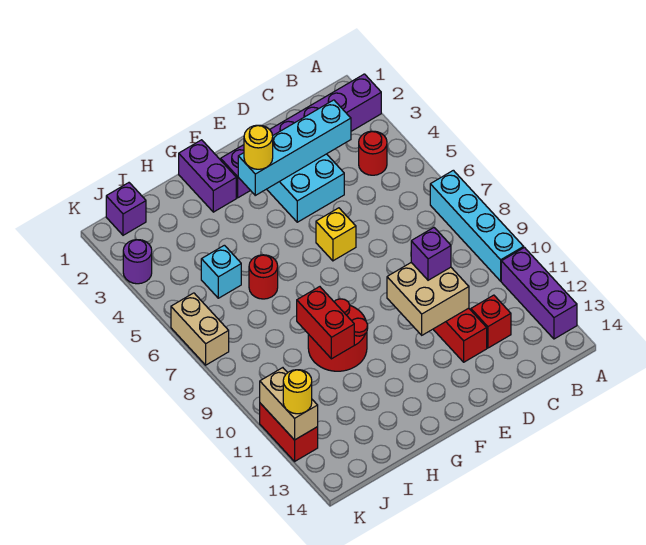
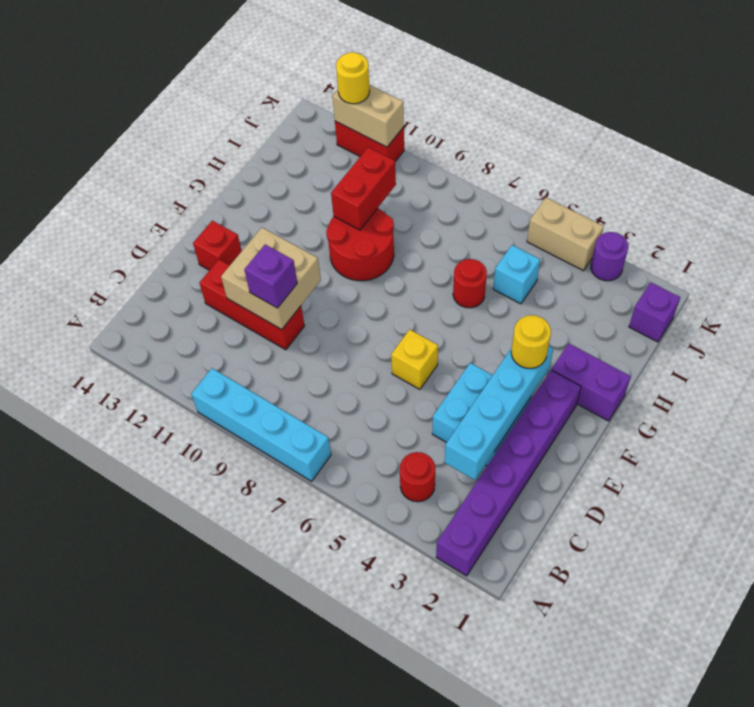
purple 1x3 brick [501,248,577,339] -> none
red 1x1 brick [471,295,511,348] -> red 1x1 brick moved to [193,221,242,270]
red 1x2 brick [297,287,354,359] -> red 1x2 brick turned to [331,147,396,230]
tan 1x2 brick [171,293,229,365] -> tan 1x2 brick moved to [527,198,604,271]

